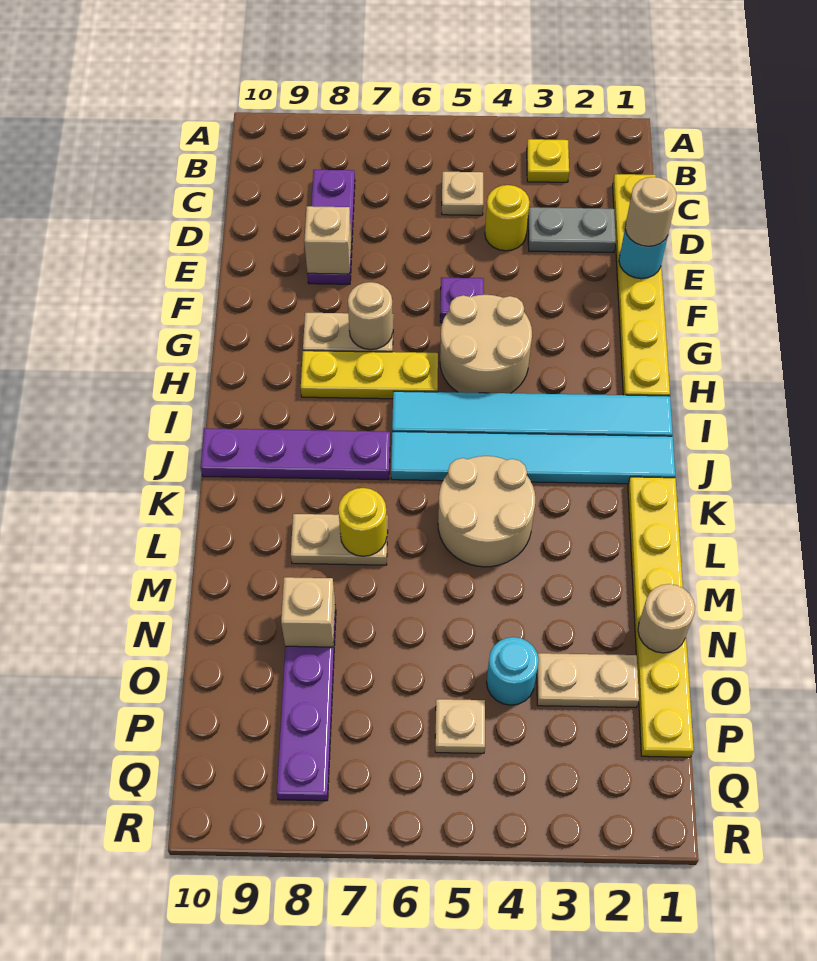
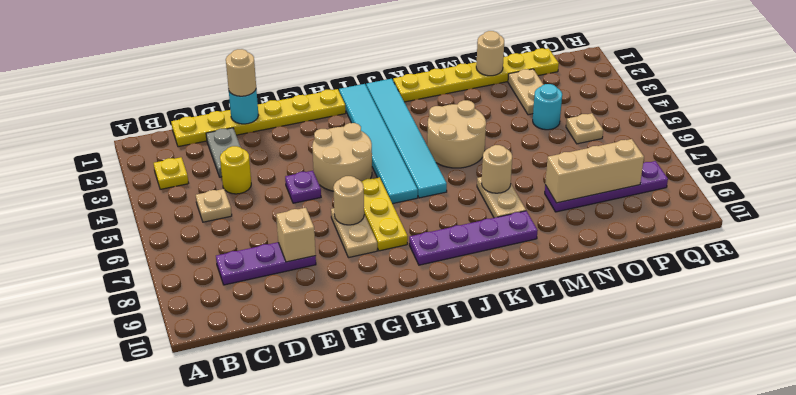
purple 1x4 plate [201,428,390,480] -> purple 1x4 plate turned to [409,211,538,265]
yellow 1x1 round brick [338,488,387,556] -> tan 1x1 round brick [482,145,512,193]
tan 1x1 brick [281,577,335,647] -> tan 1x3 brick [545,139,644,203]

